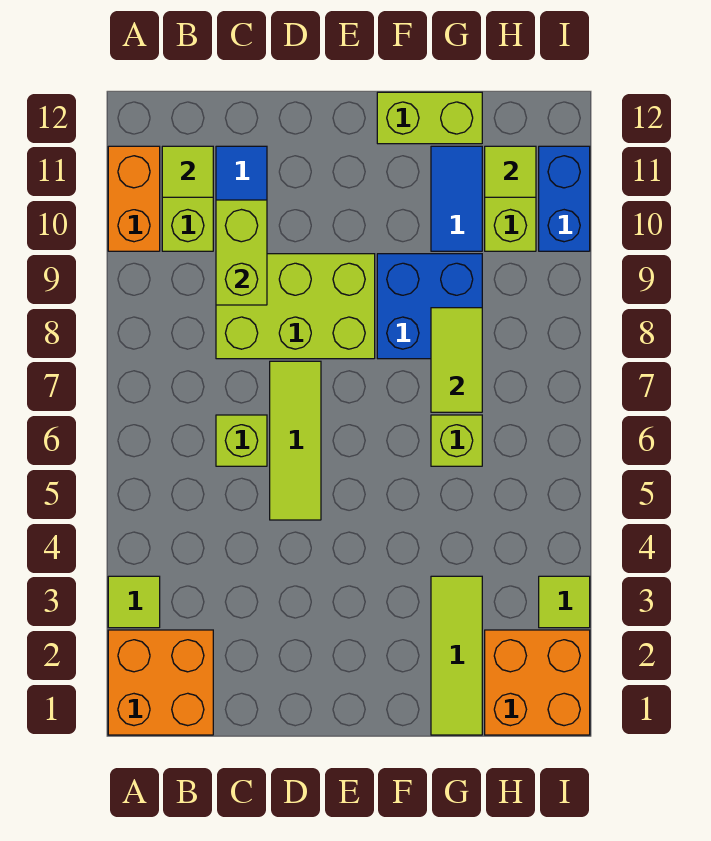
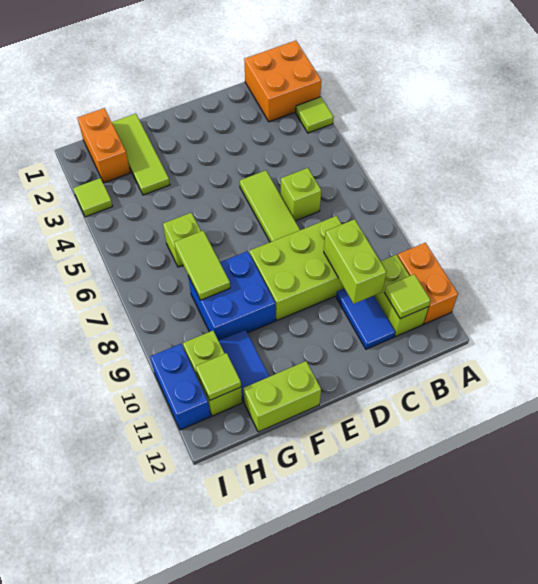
orange 2x2 brick [485,630,590,735] -> orange 1x2 brick [77,108,130,183]

